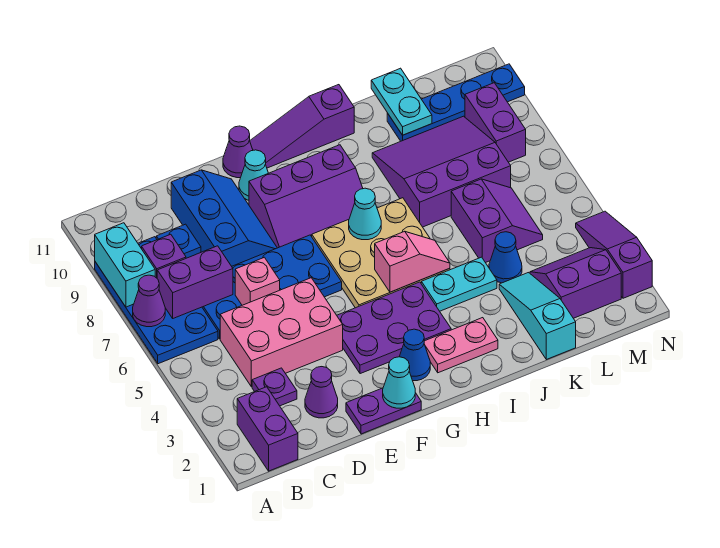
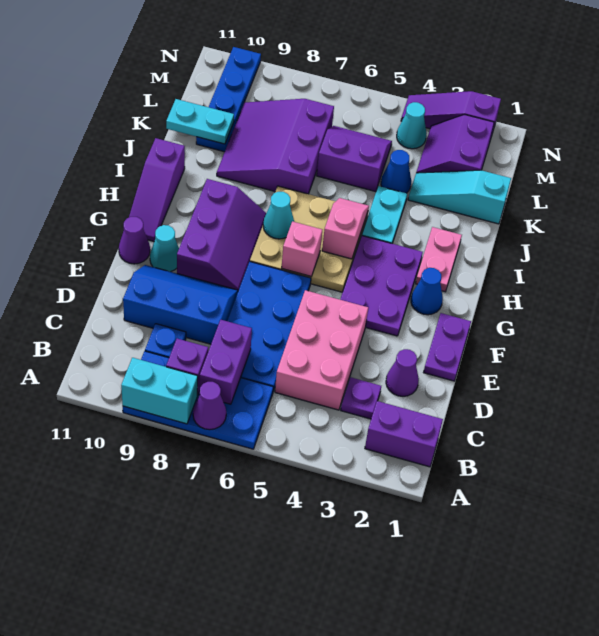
pink 1x1 brick [235,257,280,305] -> pink 1x1 brick moved to [282,221,322,276]
cyan 1x1 cone [383,357,415,408] -> cyan 1x1 cone moved to [397,102,427,149]
purple 1x2 brick [465,83,526,162] -> none

